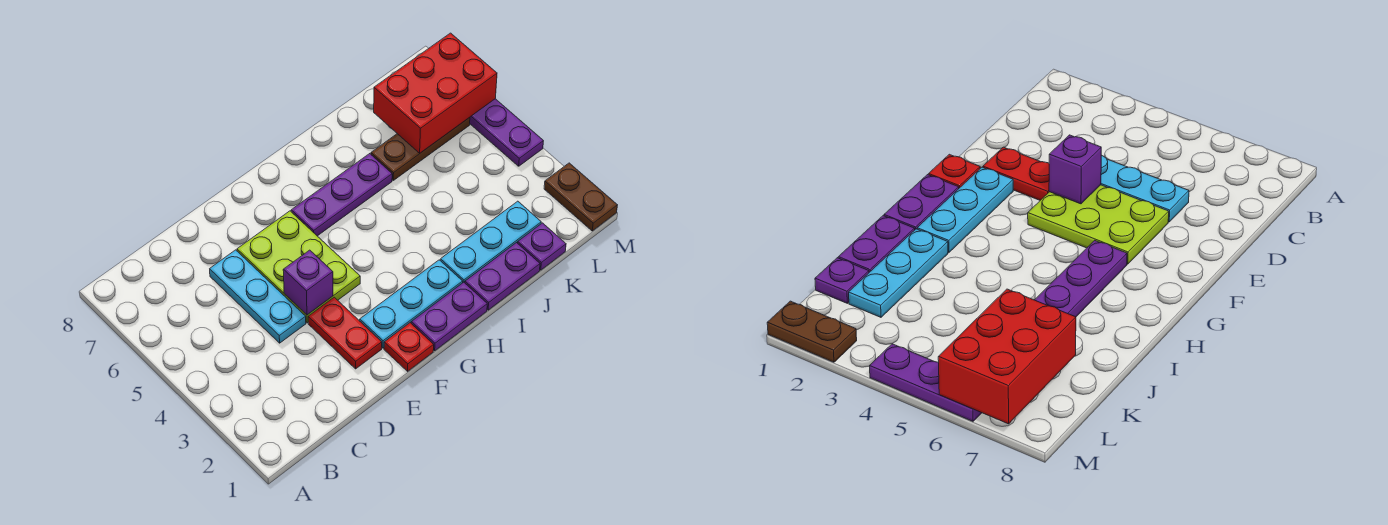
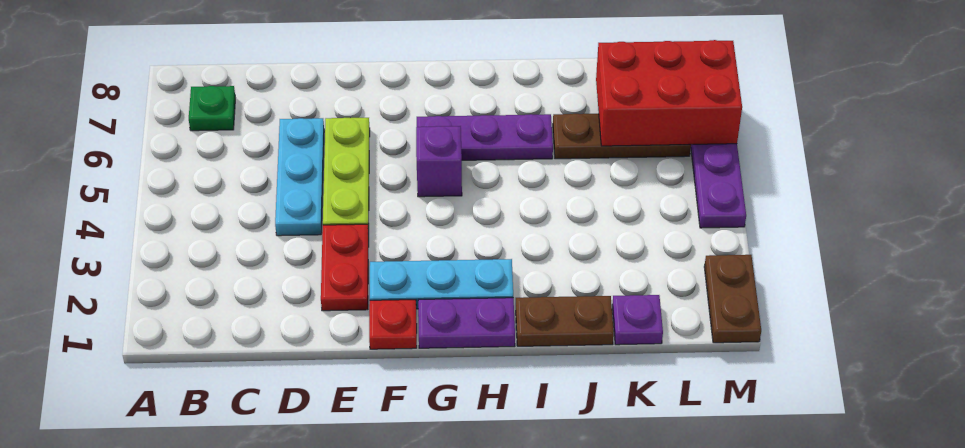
none -> green 1x1 plate [189,86,235,131]
lime 2x3 plate [237,211,360,323] -> lime 1x3 plate [323,118,370,234]
purple 1x1 brick [283,250,333,315] -> purple 1x1 brick moved to [416,126,462,197]
purple 1x2 plate [465,243,540,310] -> brown 1x2 plate [516,296,614,346]
cyan 1x3 plate [440,201,541,283] -> none

